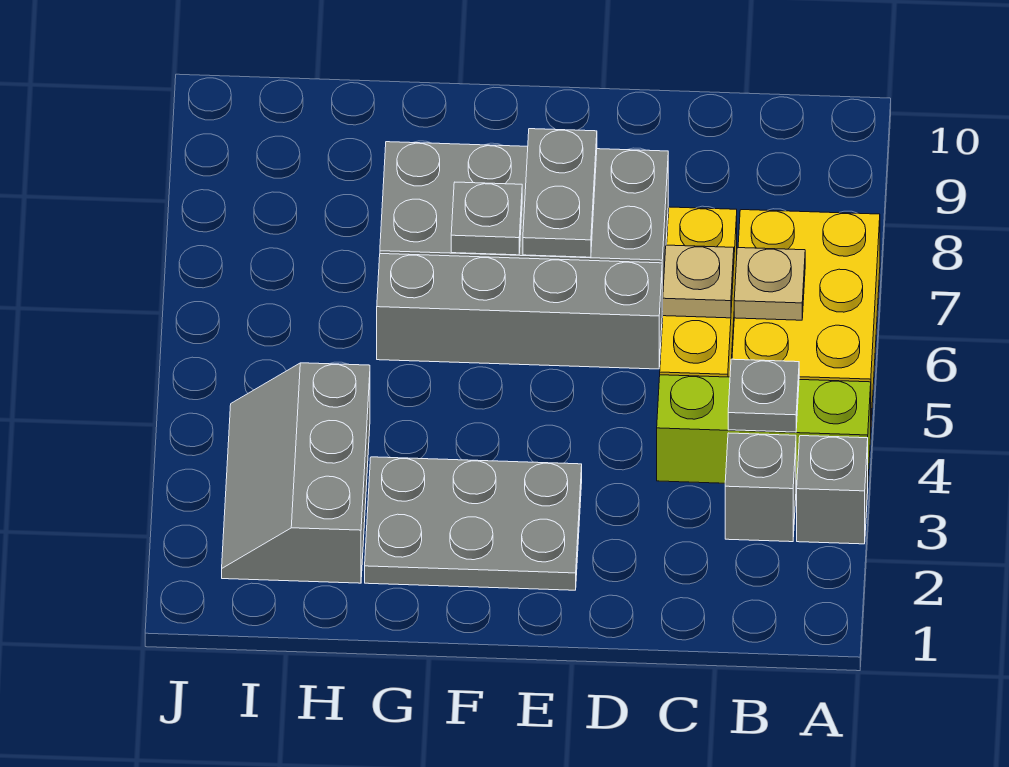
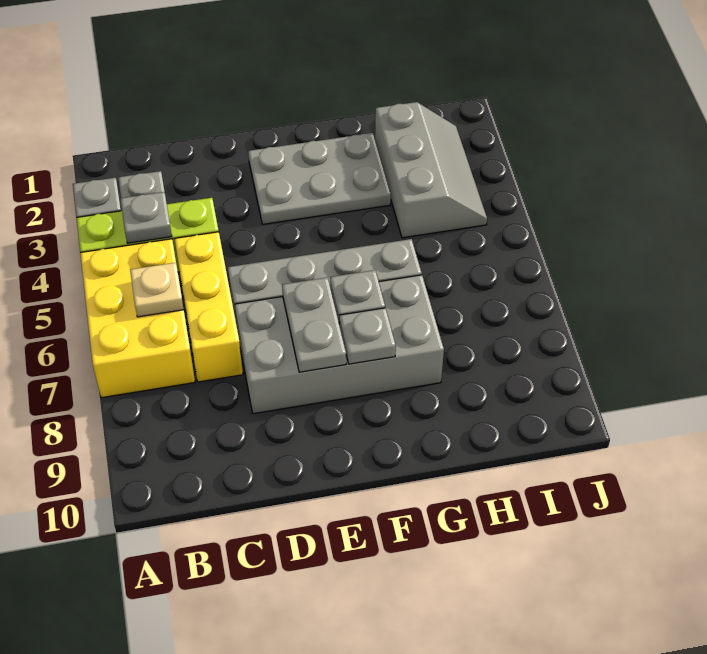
tan 1x1 plate [663,245,734,318] -> none
none -> grey 1x1 plate [339,308,396,364]

